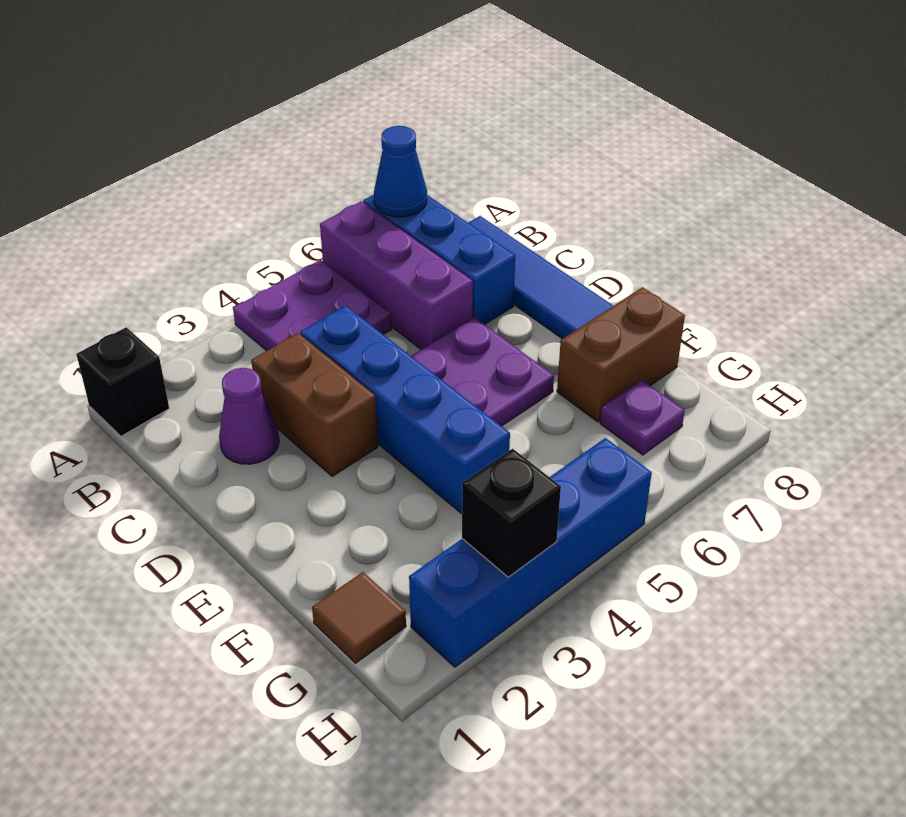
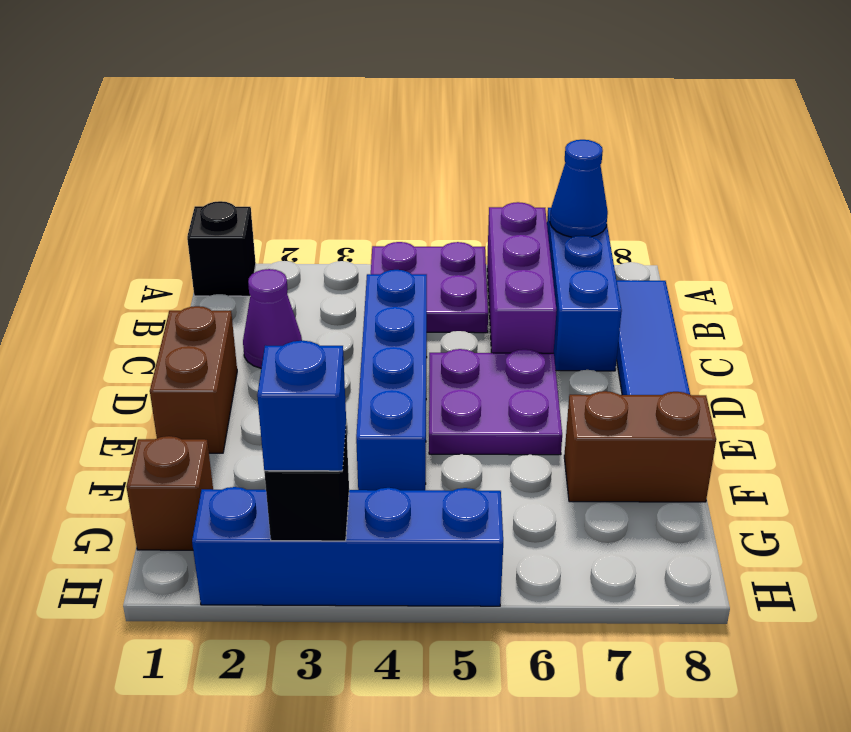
brown 1x2 brick [251,333,378,476] -> brown 1x2 brick moved to [150,306,237,453]
brown 1x1 tile [312,572,406,663] -> brown 1x1 brick [126,436,213,550]
purple 1x1 plate [600,380,685,455] -> none
none -> blue 1x1 brick [257,341,346,471]

